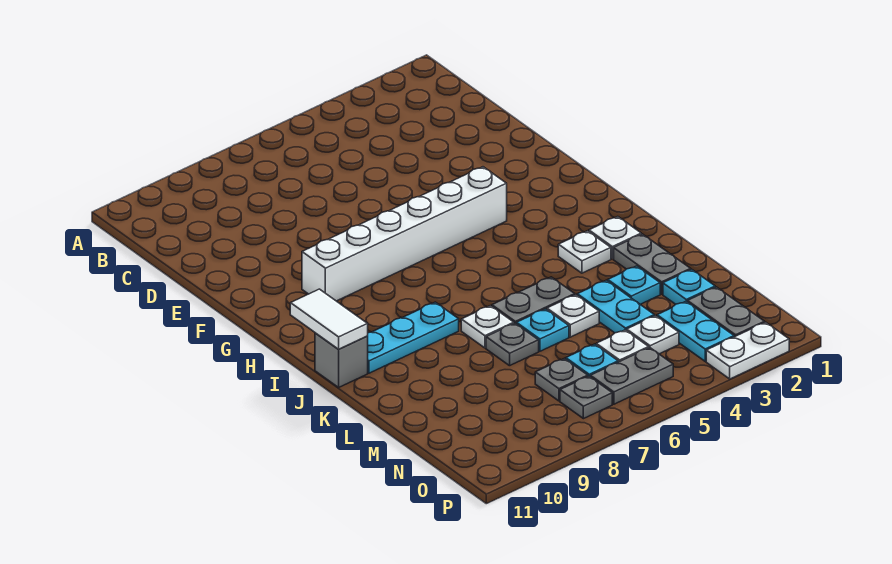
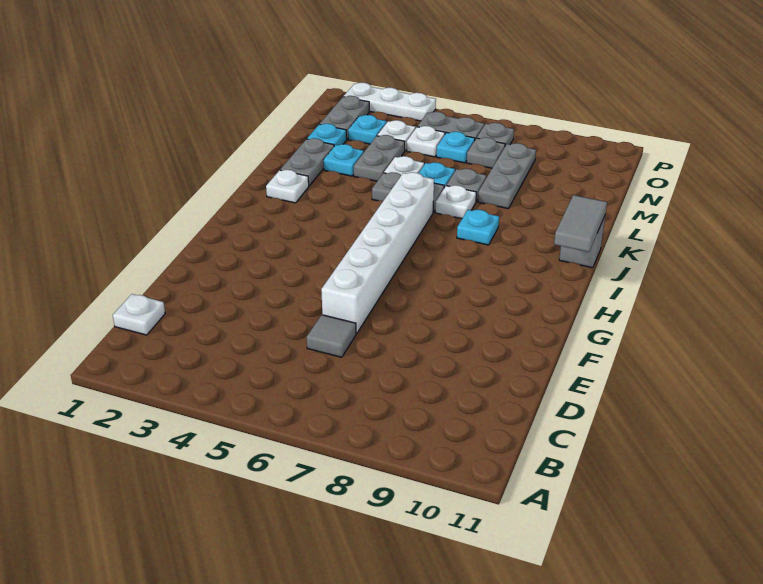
none -> grey 1x1 tile [307,315,356,357]
white 1x6 brick [302,167,507,301] -> white 1x6 brick turned to [321,172,434,334]
white 1x2 tile [290,289,368,349] -> grey 1x2 tile [554,195,607,252]
white 1x1 plate [558,231,611,273] -> white 1x1 plate moved to [113,294,165,335]
cyan 1x3 plate [368,302,459,373] -> cyan 1x1 plate [457,210,499,245]
cyan 1x2 plate [577,280,654,333] -> grey 1x2 plate [354,135,405,181]
none -> grey 1x3 plate [478,143,536,209]
cyan 1x2 plate [657,301,734,361] -> cyan 1x1 plate [348,115,387,144]
white 1x2 plate [706,322,789,379] -> white 1x3 plate [344,83,436,121]

